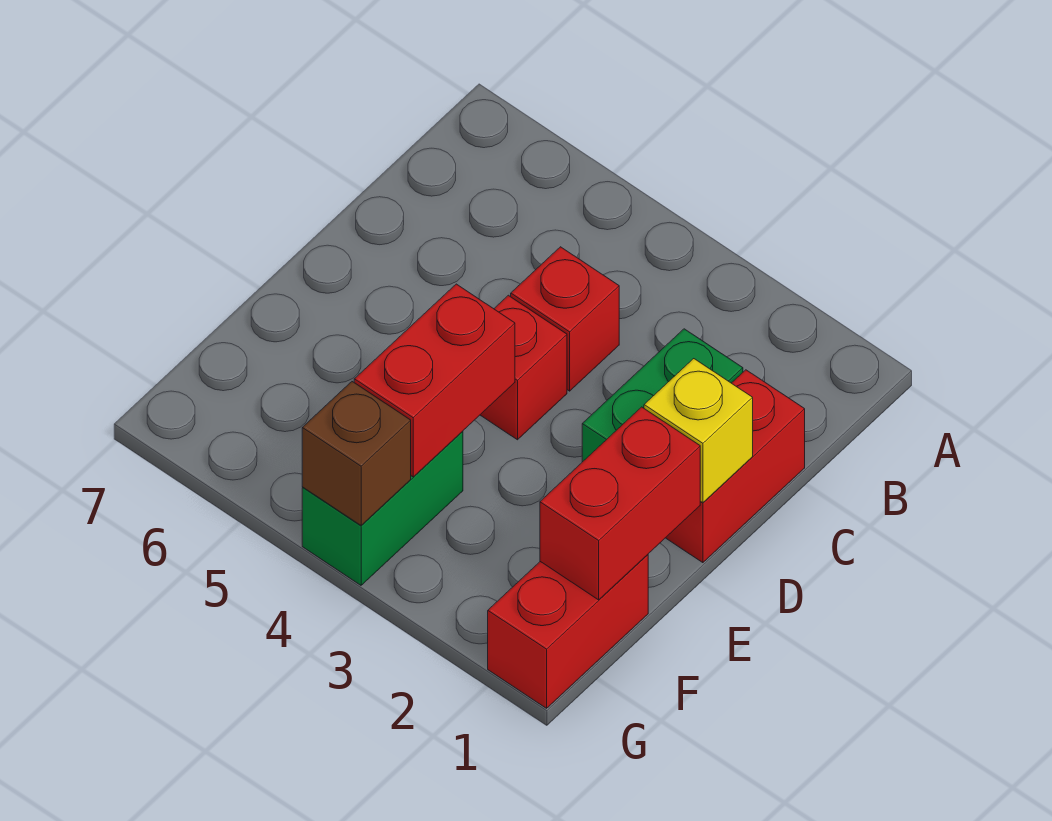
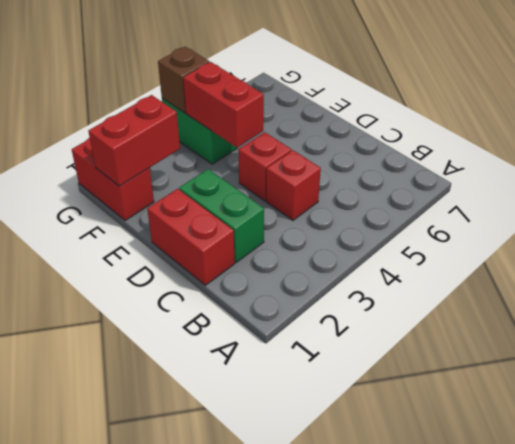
yellow 1x1 brick [644,359,753,503] -> none
red 1x2 brick [540,407,700,600] -> red 1x2 brick turned to [88,95,180,186]

